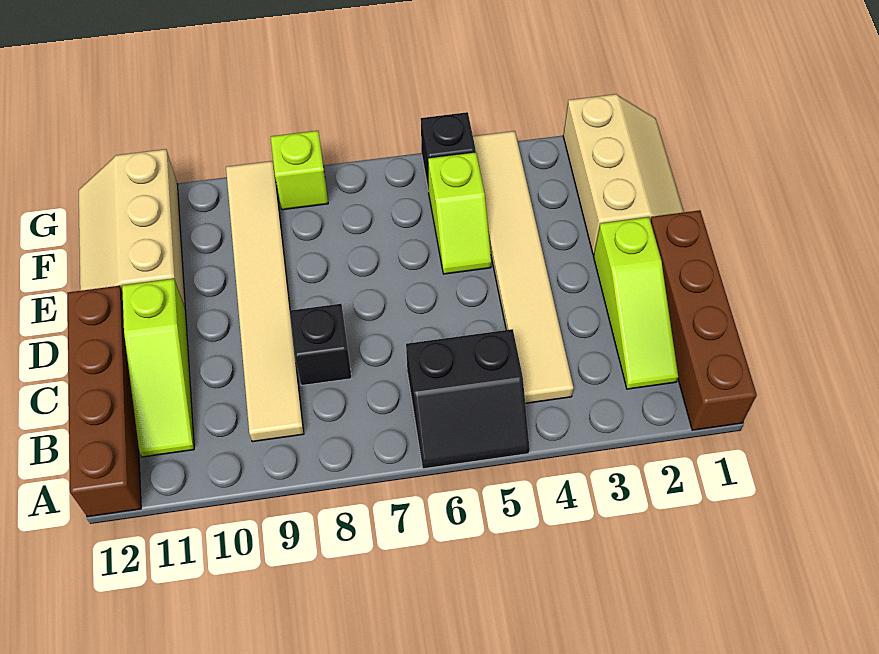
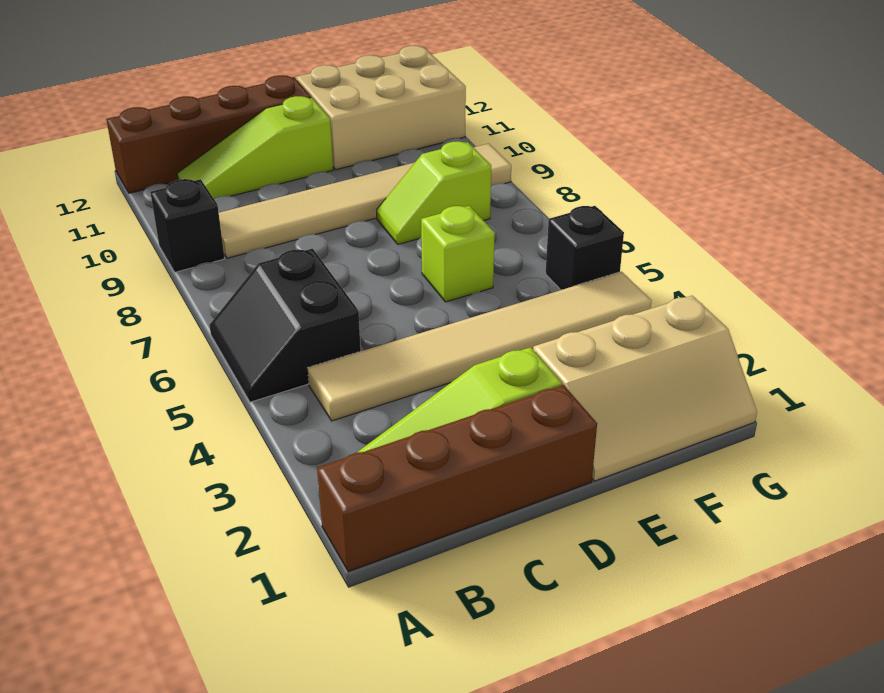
black 1x1 brick [290,304,352,385] -> black 1x1 brick moved to [150,179,225,272]
lime 1x2 slope [428,152,491,274] -> lime 1x2 slope moved to [377,141,491,244]
tan 2x3 slope [79,149,185,307] -> tan 2x3 brick [296,46,466,170]
lime 1x1 brick [271,131,328,210] -> lime 1x1 brick moved to [421,206,495,302]

